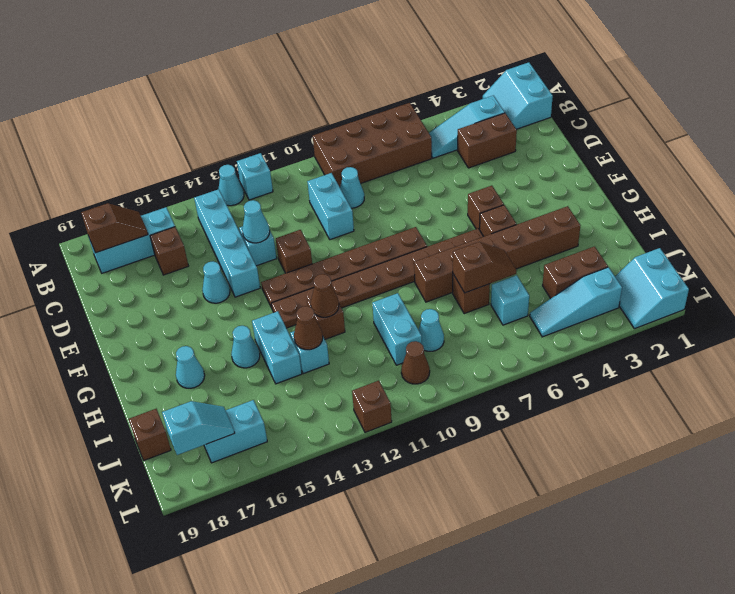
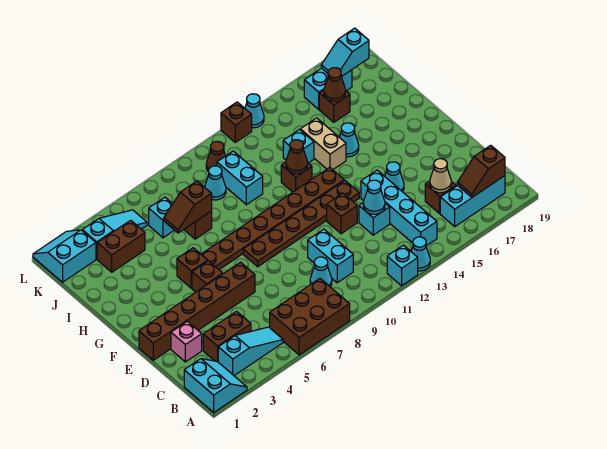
brown 2x4 brick [313,103,432,187] -> brown 2x3 brick [270,279,350,355]
none -> tan 1x1 cone [430,159,451,193]
none -> pink 1x1 brick [171,321,202,362]
brown 1x6 brick [414,206,580,302] -> brown 1x6 brick moved to [139,262,255,360]
cyan 1x2 brick [252,311,302,384] -> tan 1x2 brick [300,118,346,170]
cyan 1x1 cone [176,346,205,388] -> cyan 1x1 cone moved to [245,94,264,128]
brown 1x1 cone [294,306,323,350] -> brown 1x1 cone moved to [324,68,346,102]
brown 1x1 brick [129,409,171,460] -> brown 1x1 brick moved to [319,90,350,122]
cyan 2x2 slope [615,248,689,329] -> cyan 2x2 slope turned to [33,230,96,282]

